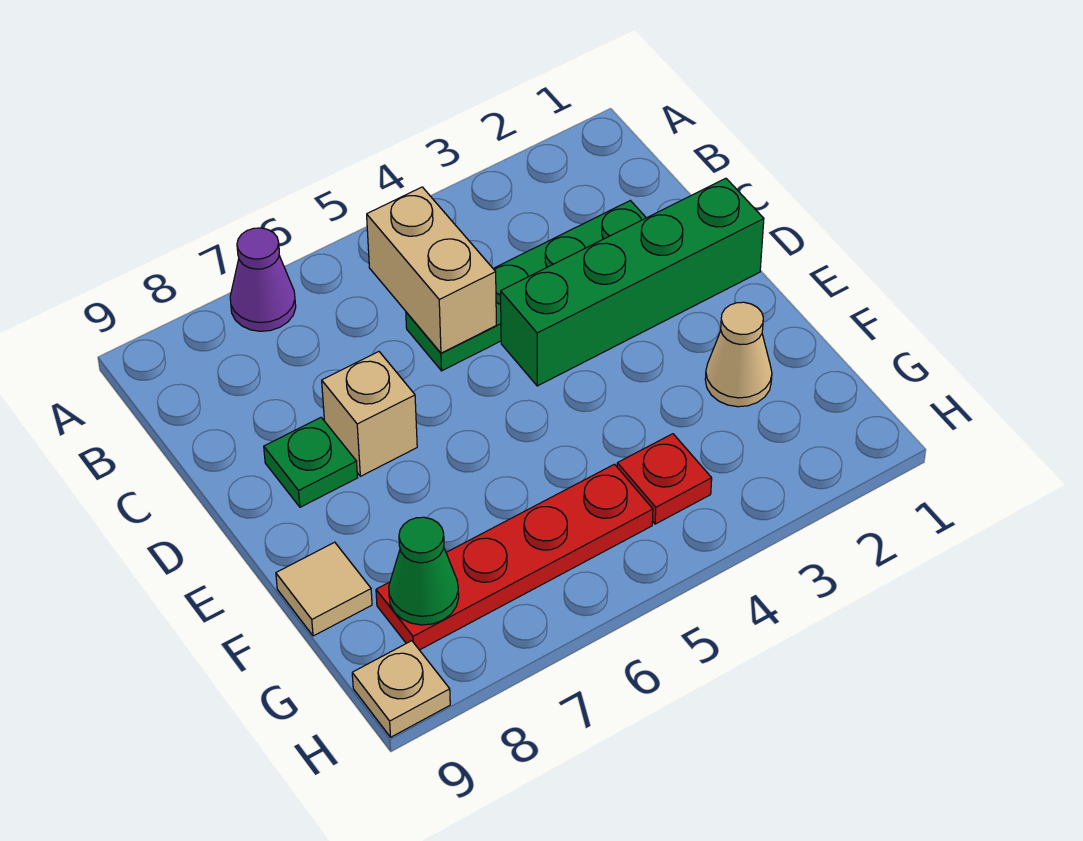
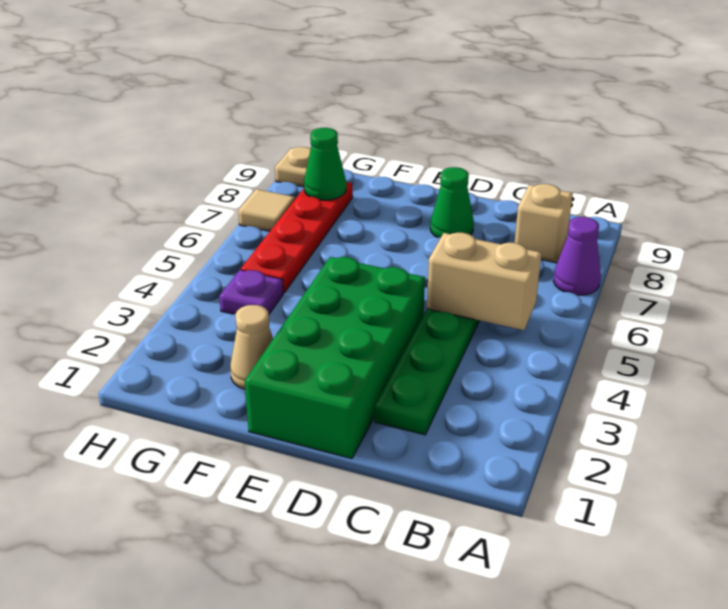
green 1x4 brick [501,178,764,386] -> green 2x4 brick [245,257,425,459]
tan 1x1 brick [322,352,417,476] -> tan 1x1 brick moved to [515,184,573,263]
green 1x1 plate [264,418,358,507] -> green 1x1 cone [430,167,474,238]
tan 1x1 tile [276,542,372,636] -> tan 1x1 tile moved to [238,189,295,231]
red 1x1 plate [617,434,712,524] -> purple 1x1 plate [219,270,283,314]

